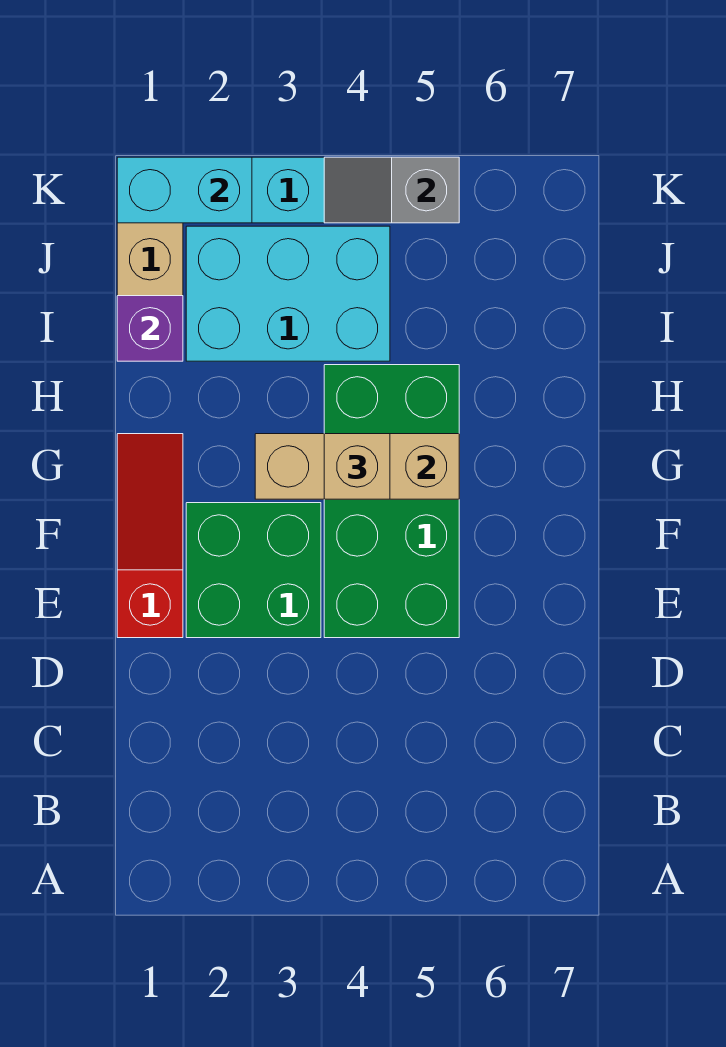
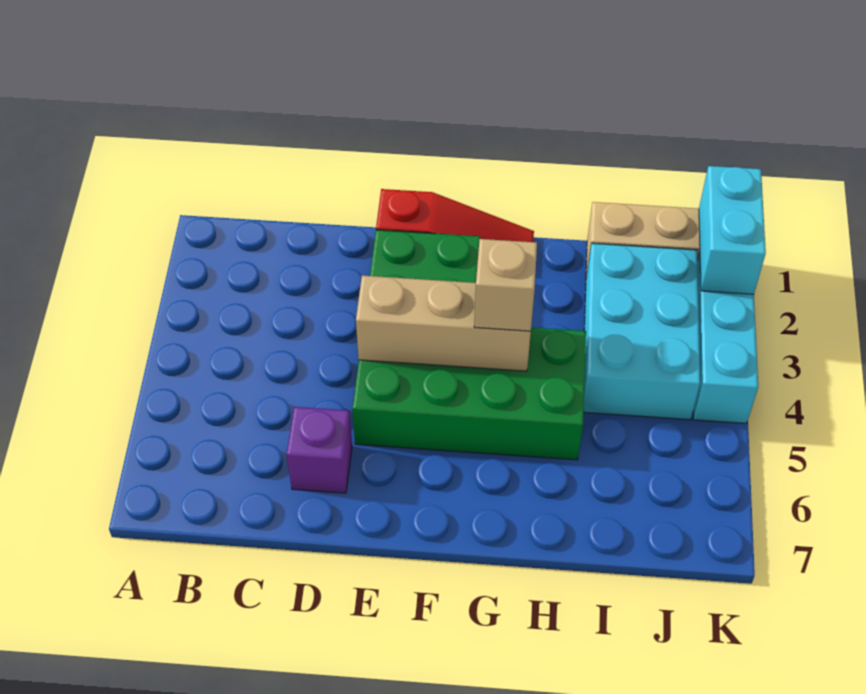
tan 1x3 brick [255,434,459,499] -> tan 1x3 brick turned to [356,276,531,371]
purple 1x1 brick [117,296,183,361] -> purple 1x1 brick moved to [287,407,352,493]
grey 1x2 slope [324,157,459,223] -> none

